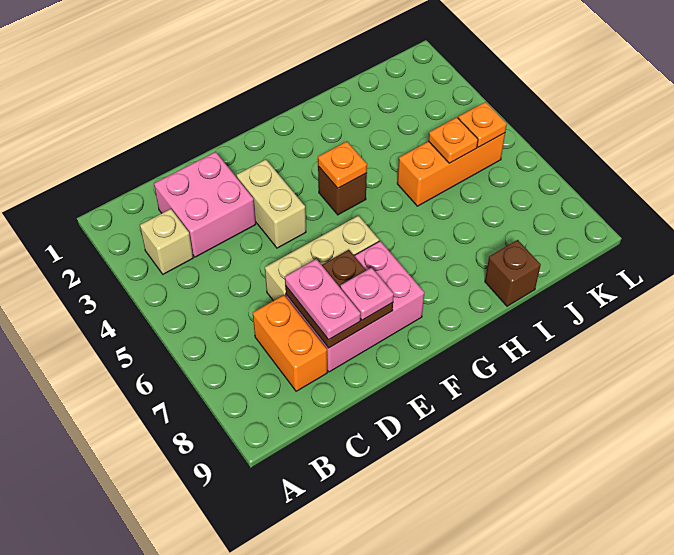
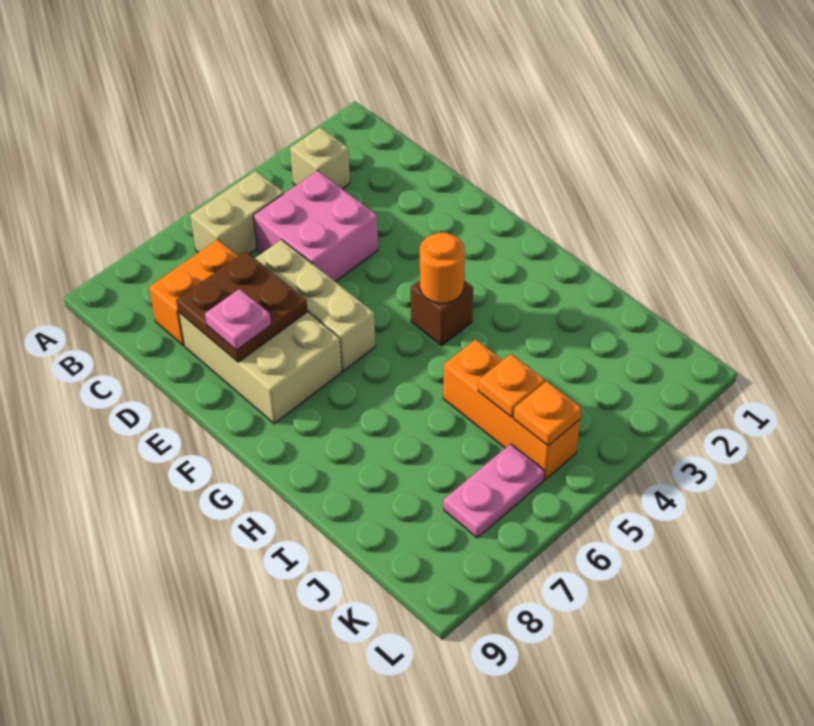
pink 2x2 brick [154,152,256,257] -> pink 2x2 brick moved to [253,171,378,282]
pink 2x3 brick [286,241,424,372] -> tan 2x3 brick [178,312,342,424]
pink 1x2 plate [285,259,361,340] -> pink 1x2 plate moved to [444,444,544,538]
tan 1x2 brick [236,159,306,248] -> tan 1x2 brick moved to [190,171,284,256]
orange 1x1 plate [318,142,367,188] -> orange 1x1 round brick [420,233,465,303]
brown 1x1 brick [485,240,541,306] -> none

